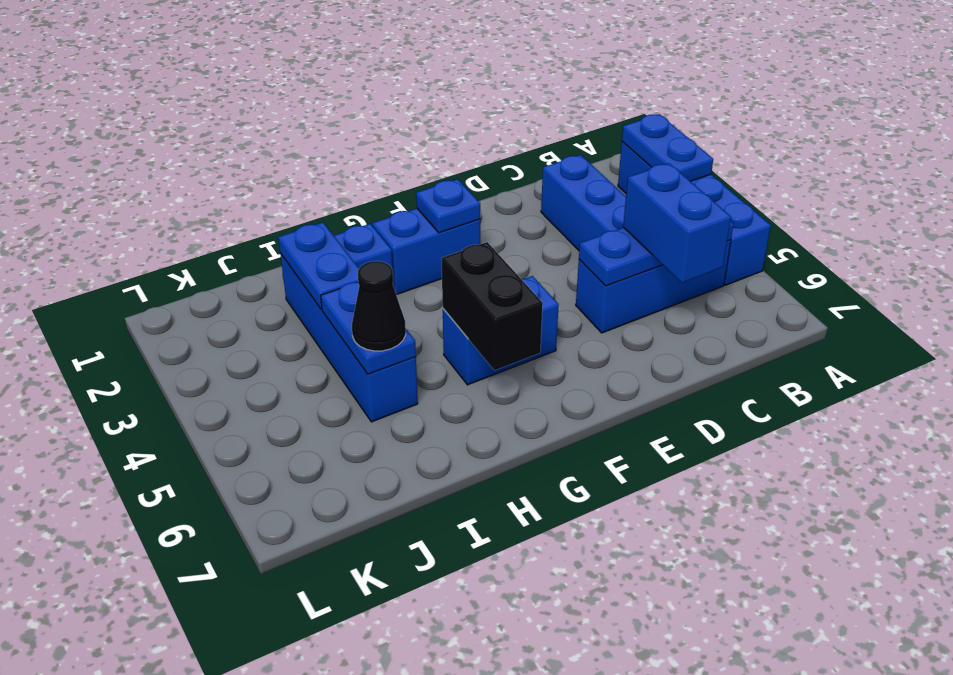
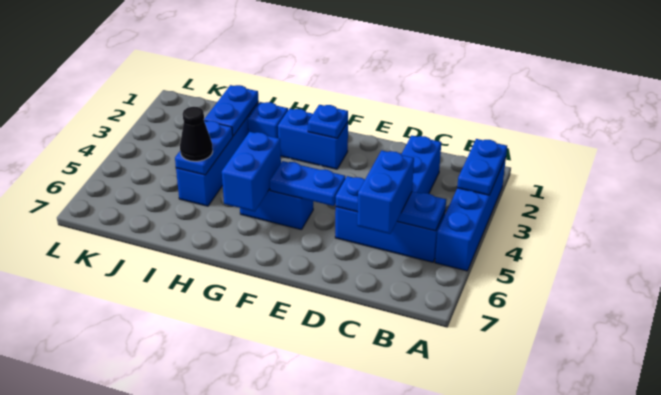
none -> blue 1x2 plate [270,161,345,206]
black 1x2 brick [441,242,543,370] -> blue 1x2 brick [222,132,281,212]

